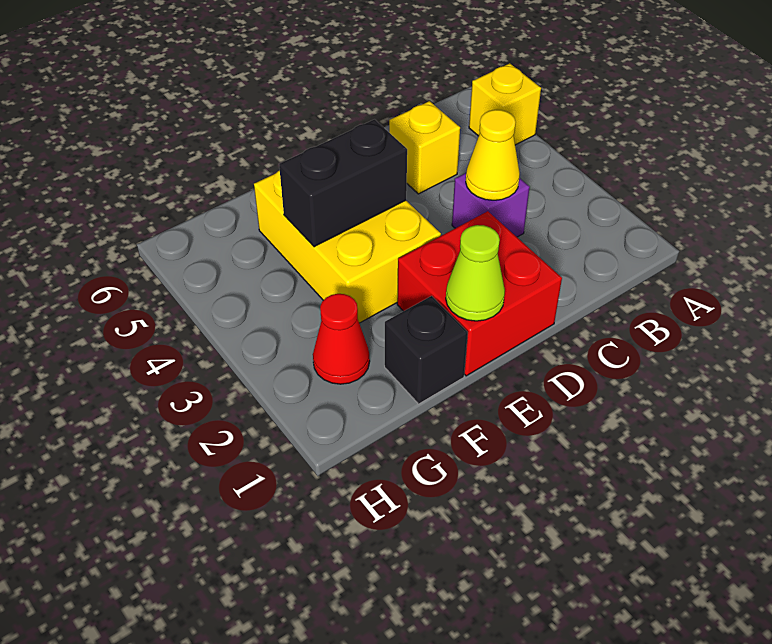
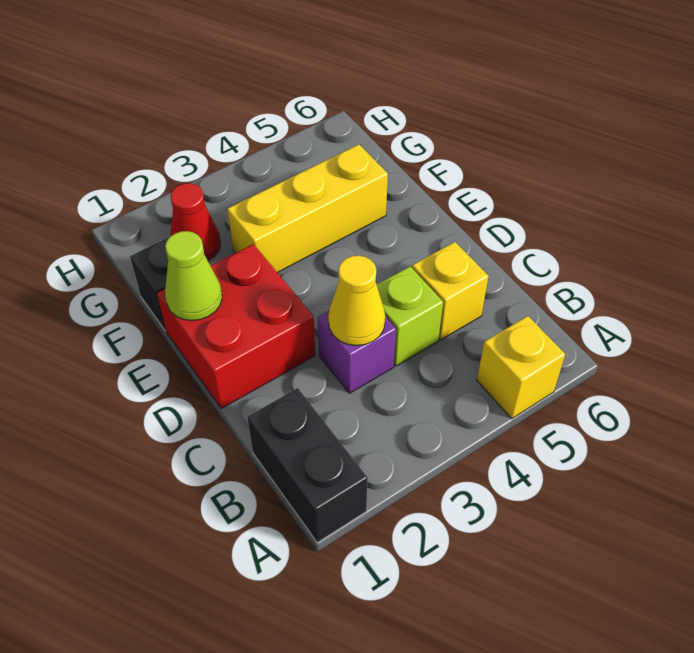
none -> lime 1x1 brick [377,267,443,366]
yellow 2x3 brick [254,170,441,323] -> yellow 1x3 brick [227,144,388,273]
black 1x2 brick [279,119,407,247] -> black 1x2 brick moved to [247,388,368,542]

